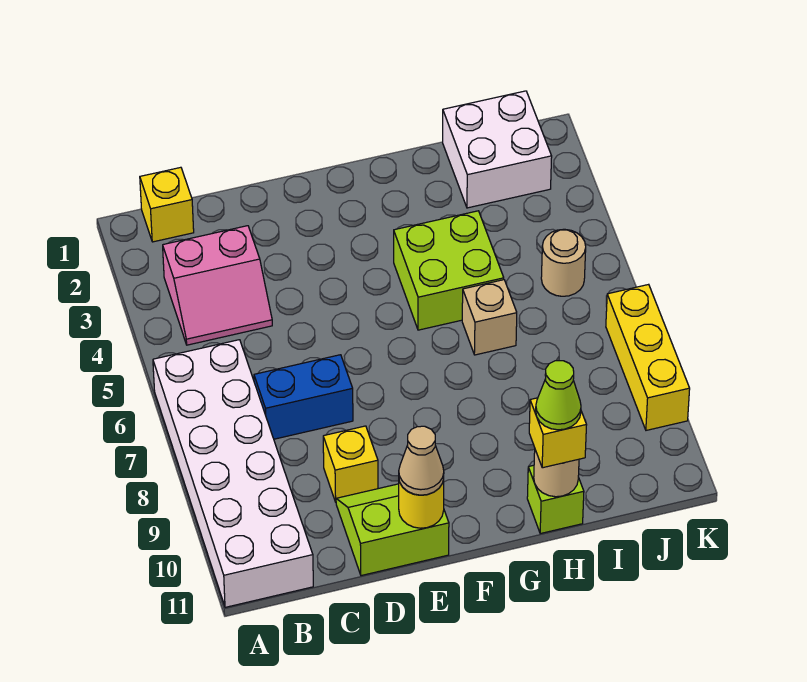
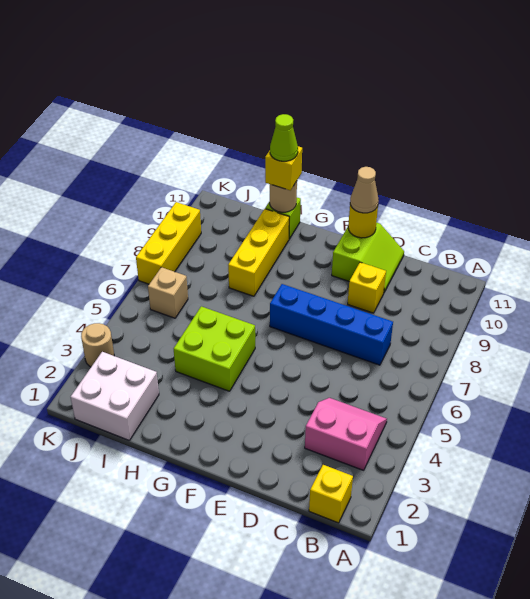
white 2x6 brick [153,340,313,607] -> none
blue 1x2 brick [254,355,353,439] -> blue 1x4 brick [270,284,393,365]
lime 2x2 slope [336,484,449,576] -> lime 2x2 slope turned to [332,222,404,292]
tan 1x1 brick [462,280,517,355] -> tan 1x1 brick moved to [148,267,188,318]
none -> yellow 1x3 brick [228,209,289,296]
tan 1x1 round brick [541,229,586,296] -> tan 1x1 round brick moved to [81,323,114,367]

